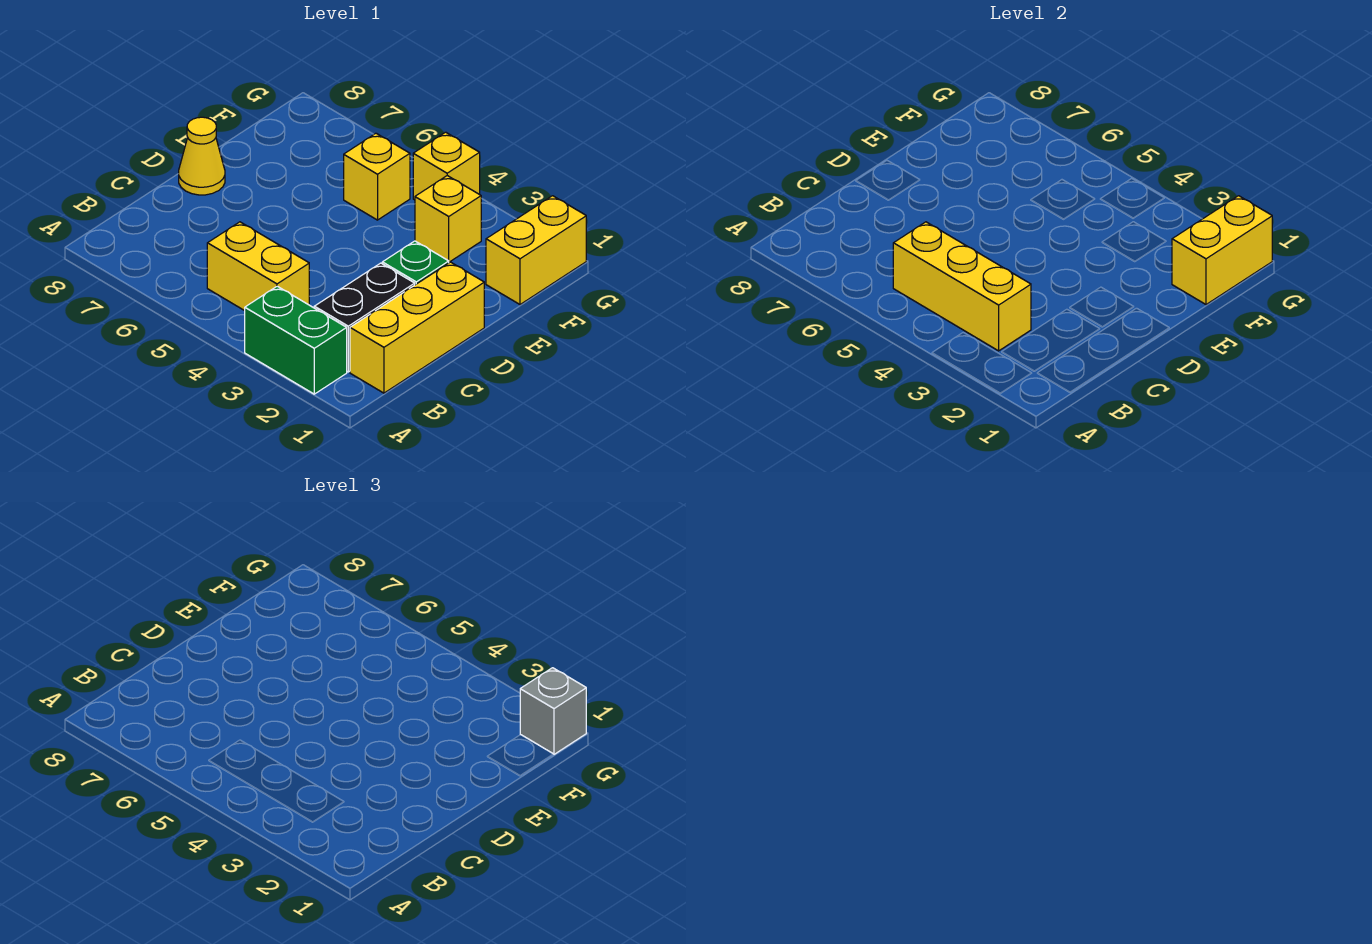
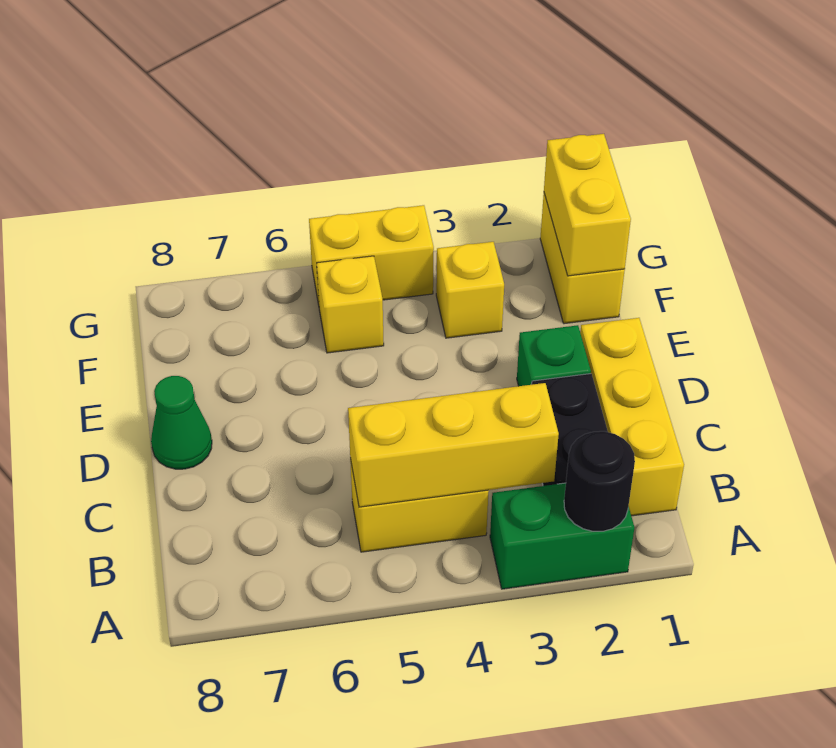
none -> black 1x1 round brick [564,431,635,531]
yellow 1x1 cone [179,117,225,195] -> green 1x1 cone [151,376,212,469]
grey 1x1 brick [520,668,586,754] -> none
yellow 1x1 brick [413,132,480,200] -> yellow 1x2 brick [309,205,434,305]

